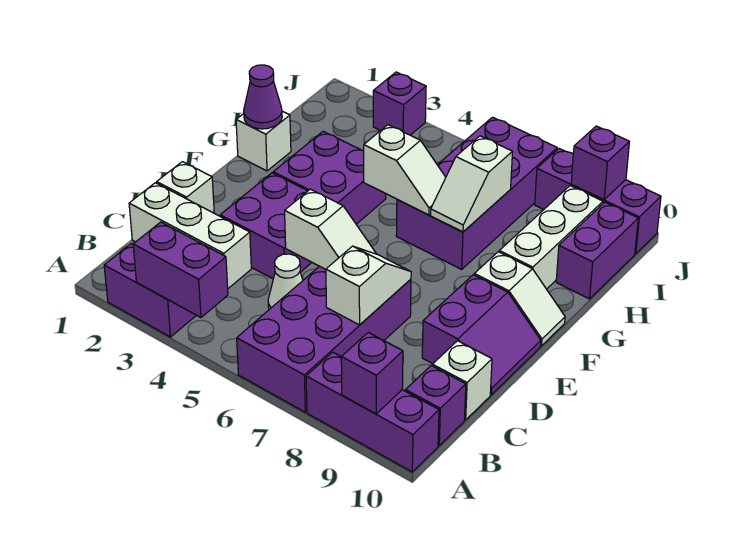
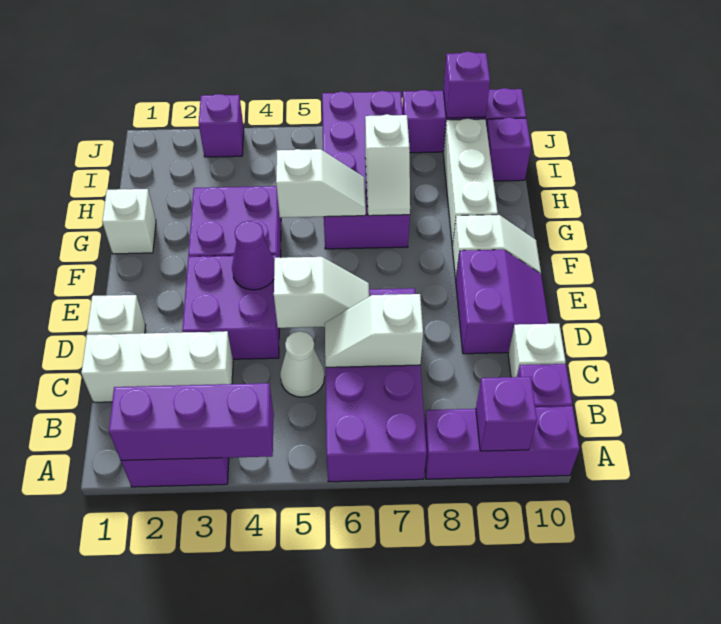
purple 1x2 brick [133,222,228,318] -> purple 1x3 brick [109,383,274,460]
white 1x2 slope [326,246,411,325] -> white 1x2 slope turned to [325,294,423,367]
purple 1x1 cone [244,65,282,129] -> purple 1x1 cone moved to [232,221,275,290]
purple 1x2 brick [556,202,638,299] -> purple 1x1 brick [486,118,531,181]

